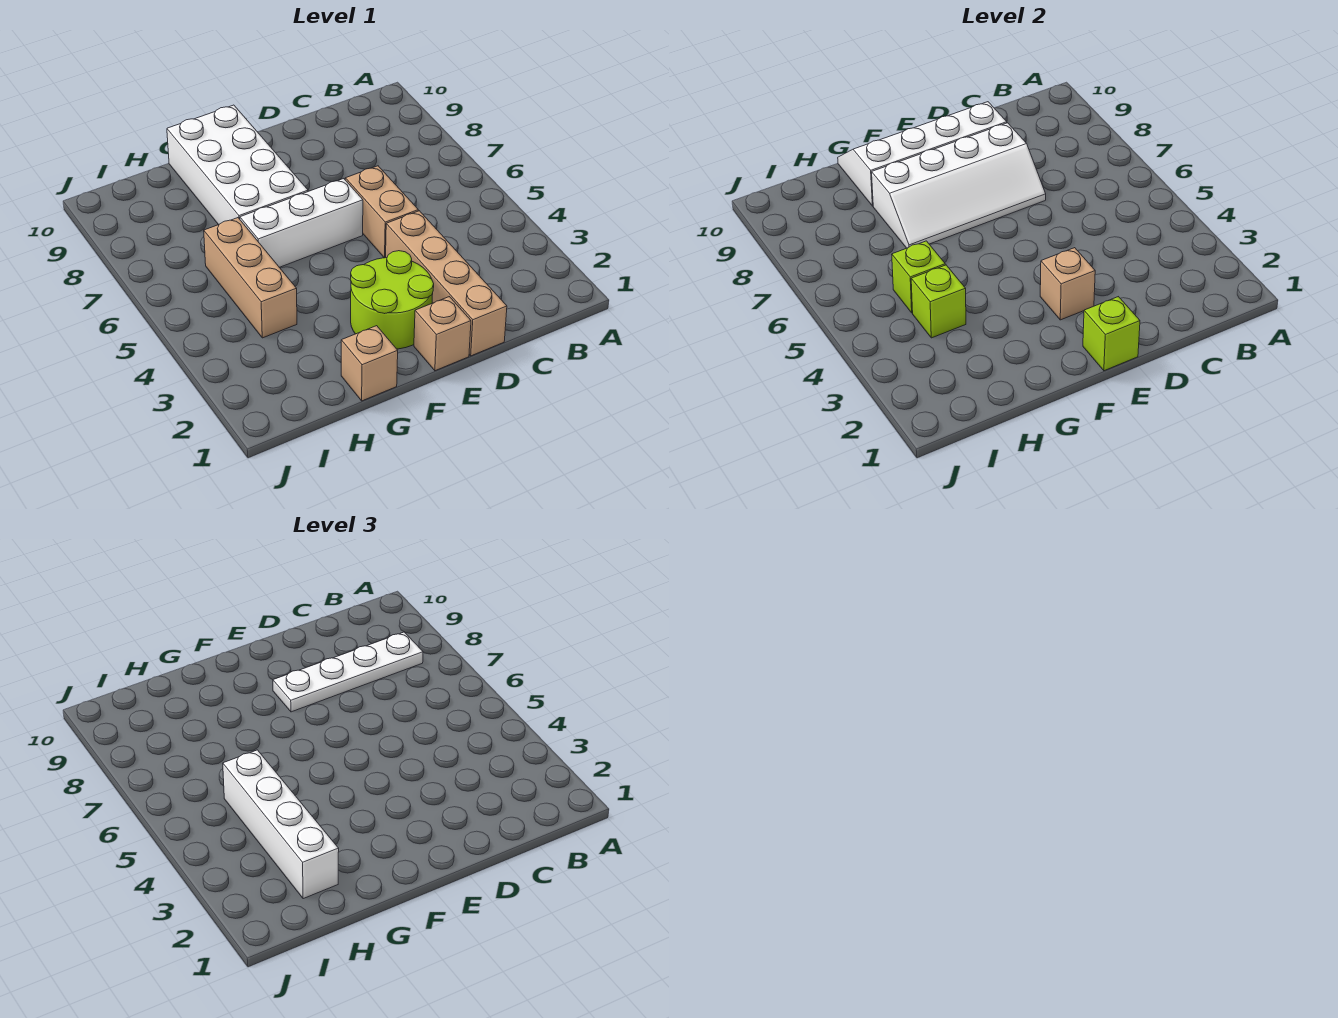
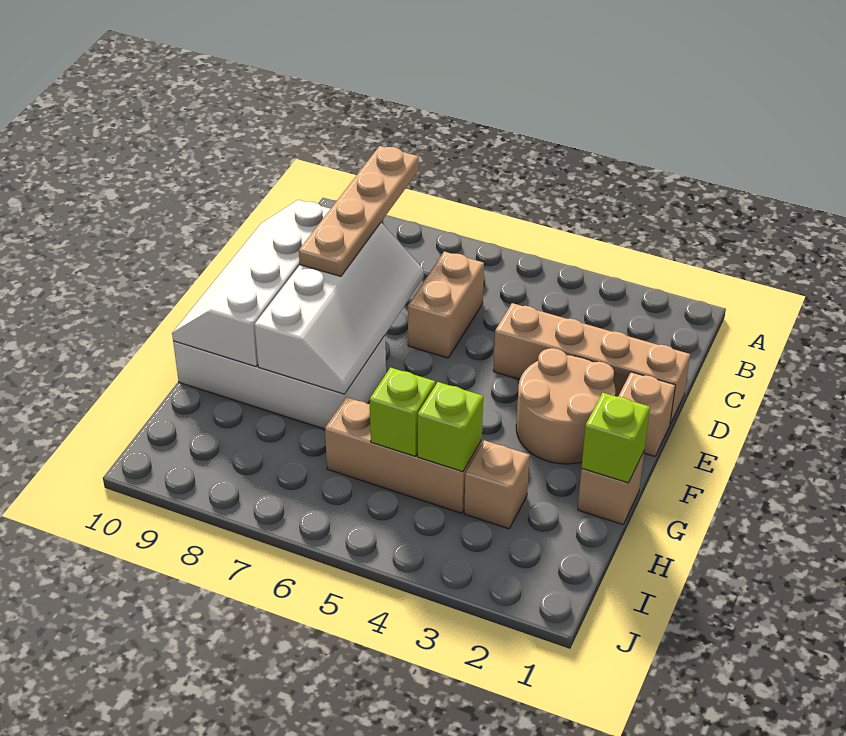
white 1x4 plate [273,632,423,712] -> tan 1x4 plate [299,146,419,276]
tan 1x2 brick [345,166,418,258] -> tan 1x2 brick turned to [408,252,484,358]
lime 1x1 brick [1083,297,1140,371] -> lime 1x1 brick moved to [582,393,650,483]
lime 2x2 round brick [350,251,434,349] -> tan 2x2 round brick [516,348,615,464]
tan 1x1 brick [1040,248,1095,320] -> tan 1x1 brick moved to [464,440,530,529]
white 1x3 brick [240,179,363,267] -> none
white 1x4 brick [223,750,339,899] -> none

